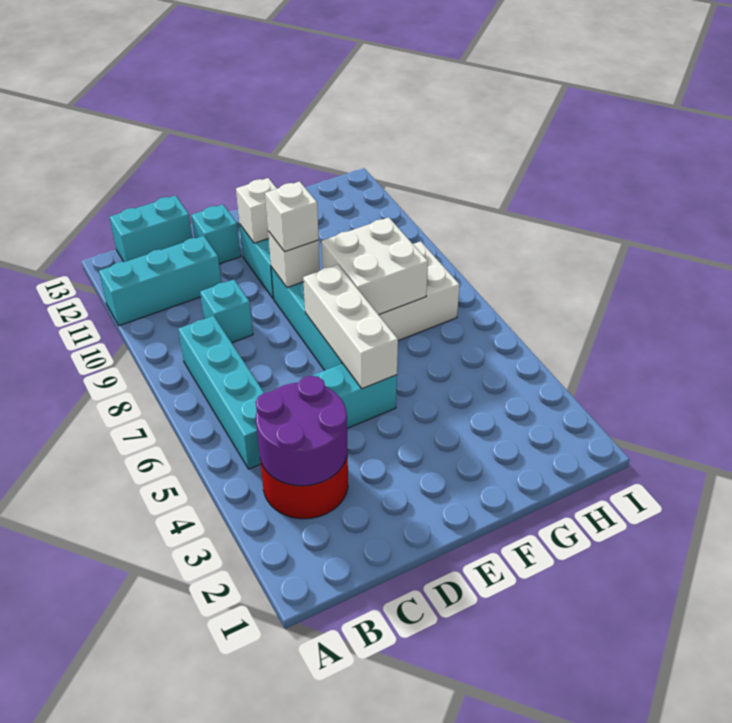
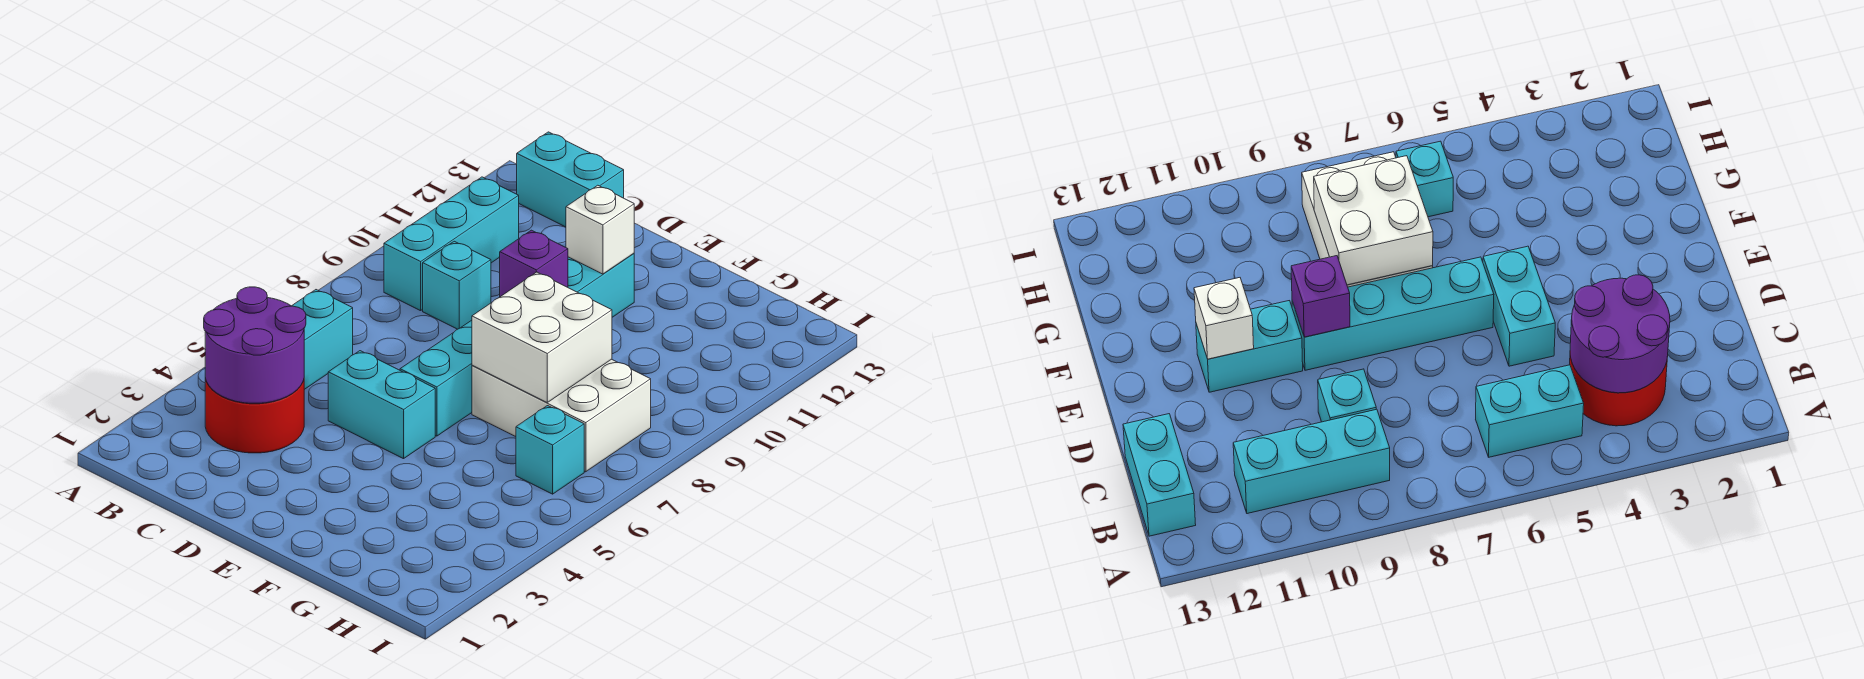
cyan 1x3 brick [99,236,221,326] -> cyan 1x3 brick turned to [384,177,519,311]
cyan 1x4 brick [178,316,264,469] -> cyan 1x2 brick [292,290,353,390]
cyan 1x1 brick [191,205,241,264] -> cyan 1x1 brick moved to [516,406,584,494]
white 1x3 brick [303,265,398,388] -> none
white 1x1 brick [268,231,320,288] -> purple 1x1 brick [500,230,568,297]
white 1x1 brick [265,181,319,252] -> none

